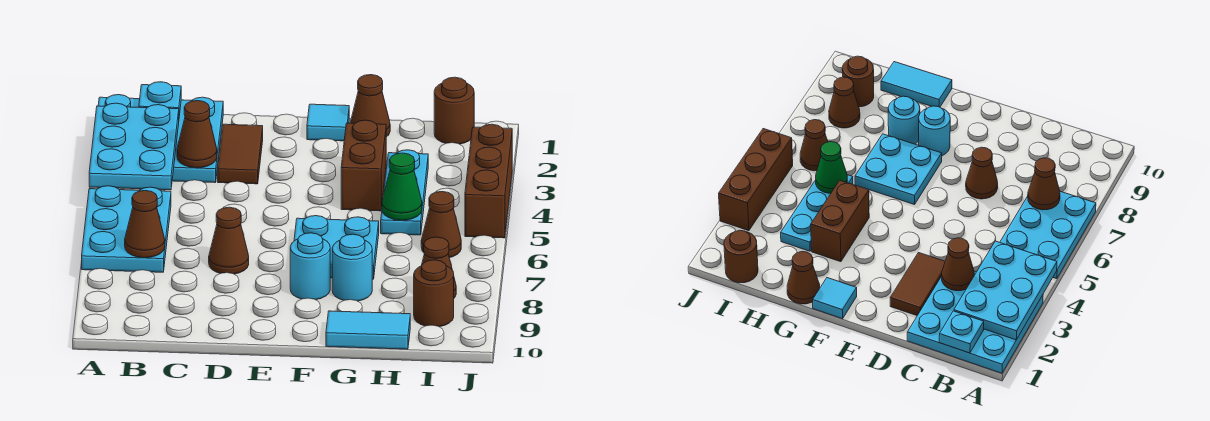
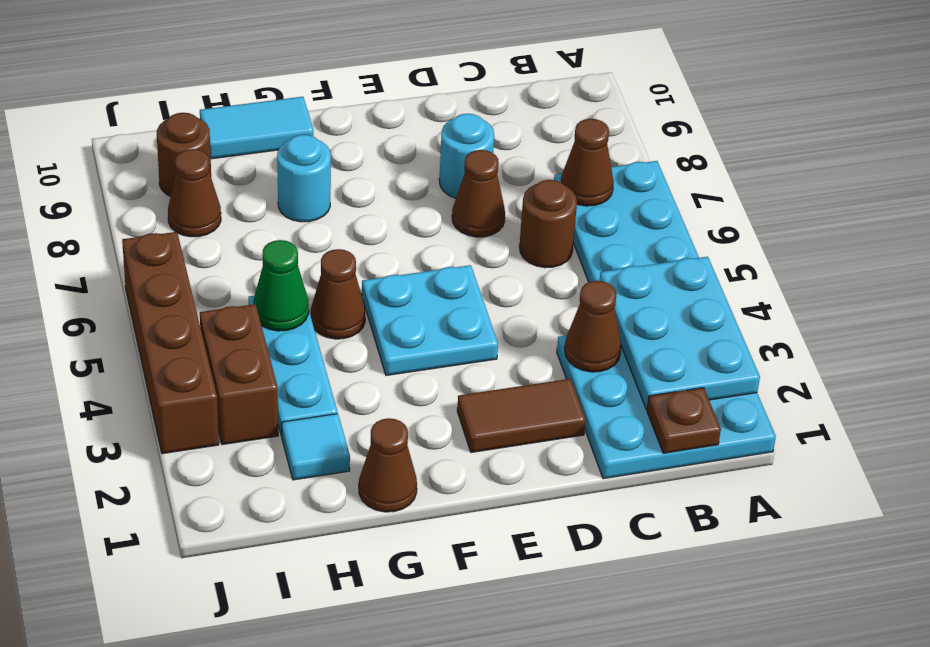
cyan 1x1 plate [139,82,181,116] -> brown 1x1 plate [647,388,721,453]
brown 1x2 tile [218,124,263,184] -> brown 1x2 tile turned to [457,379,586,452]
cyan 1x1 tile [307,104,349,141] -> cyan 1x1 tile moved to [281,414,350,480]
cyan 2x2 plate [294,216,379,279] -> cyan 2x2 plate moved to [362,265,498,375]
cyan 1x1 round brick [290,233,330,300] -> cyan 1x1 round brick moved to [439,114,494,198]
brown 1x2 brick [341,120,386,211] -> brown 1x2 brick moved to [200,304,278,445]
brown 1x1 round brick [434,77,474,144] -> brown 1x1 round brick moved to [519,180,577,268]
brown 1x1 cone [421,192,461,258] -> brown 1x1 cone moved to [311,249,365,339]
brown 1x3 brick [465,124,512,238] -> brown 1x4 brick [122,232,219,454]

